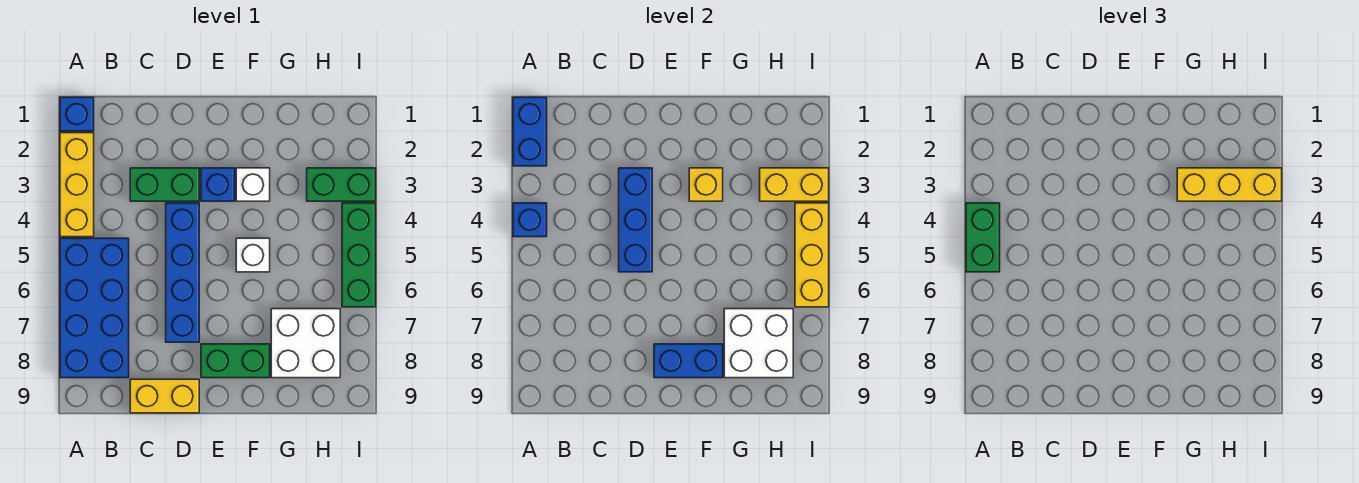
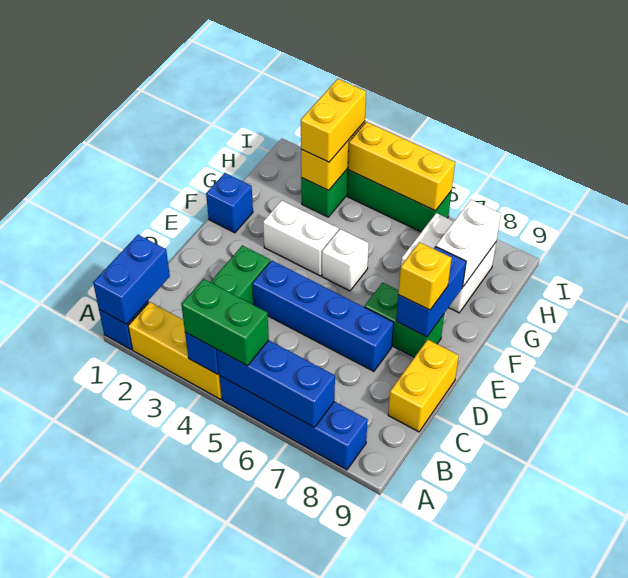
blue 1x2 brick [513,97,547,166] -> blue 1x2 brick turned to [93,235,170,324]
blue 2x4 brick [60,238,129,378] -> blue 1x4 brick [220,376,368,470]
blue 1x3 brick [619,168,652,272] -> blue 1x3 brick moved to [217,340,335,428]
blue 1x1 brick [201,168,235,201] -> blue 1x1 brick moved to [206,173,253,233]
green 1x2 brick [201,344,270,378] -> green 1x2 brick turned to [364,283,444,357]
white 1x1 brick [236,168,270,201] -> white 1x2 brick [263,200,339,276]
yellow 1x1 brick [689,168,723,201] -> yellow 1x1 brick moved to [398,242,452,310]
yellow 1x3 brick [1177,168,1282,201] -> yellow 1x2 brick [301,79,366,162]
white 2x2 brick [724,309,793,378] -> white 1x2 brick [436,200,501,286]

